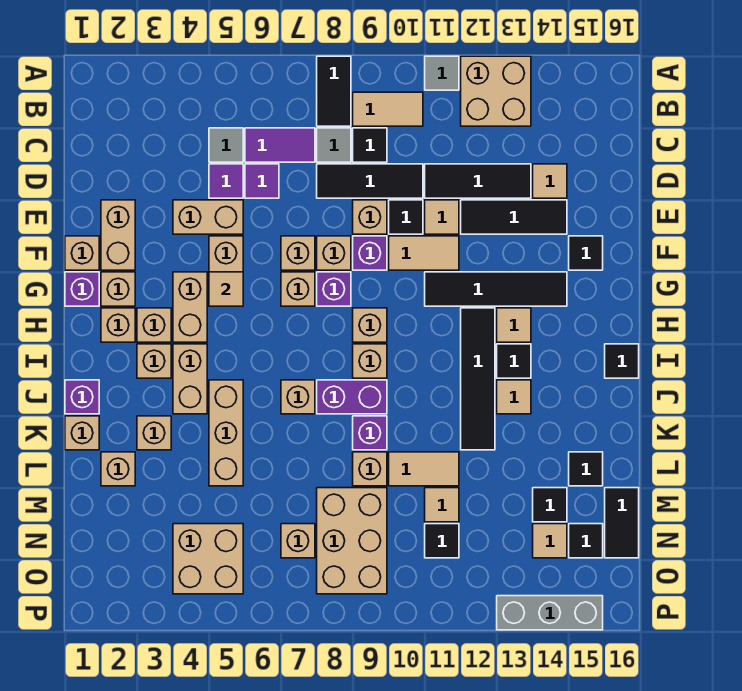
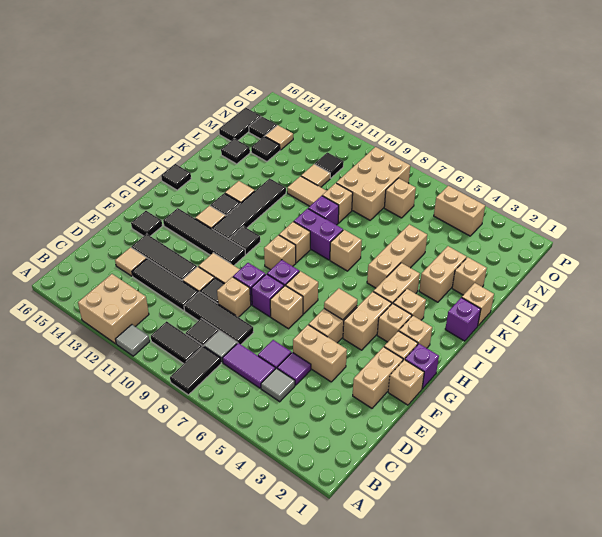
tan 1x2 tile [353,92,423,126] -> black 1x2 tile [151,321,202,364]
tan 1x1 brick [317,236,351,270] -> purple 1x1 brick [251,274,284,317]
none -> black 1x1 tile [229,226,260,254]
tan 1x1 brick [137,416,171,450] -> tan 1x2 brick [419,246,467,302]
tan 2x2 brick [173,524,243,594] -> tan 1x2 brick [434,186,485,236]
grey 1x3 brick [497,596,603,630] -> none

